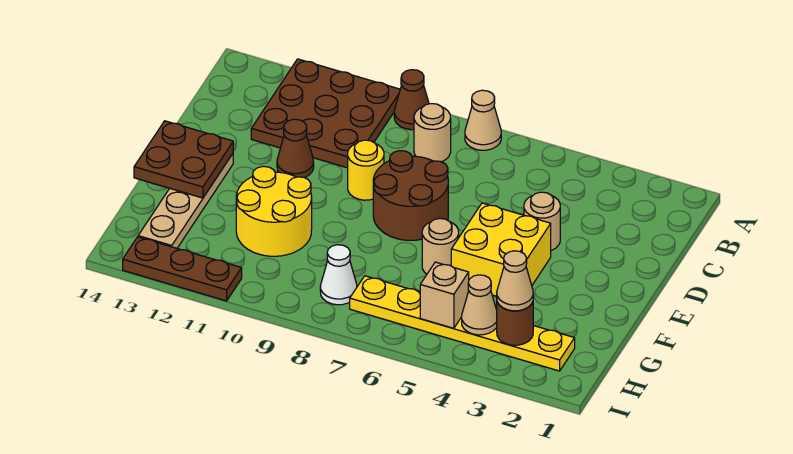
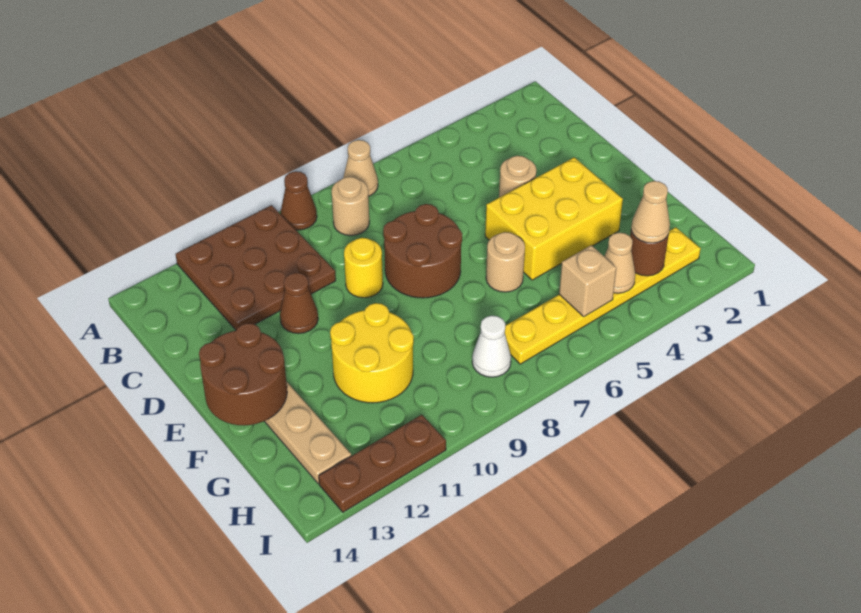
yellow 2x2 brick [451,203,551,296] -> yellow 2x3 brick [485,157,623,280]
brown 2x2 plate [134,121,233,198] -> brown 2x2 round brick [199,323,287,426]

